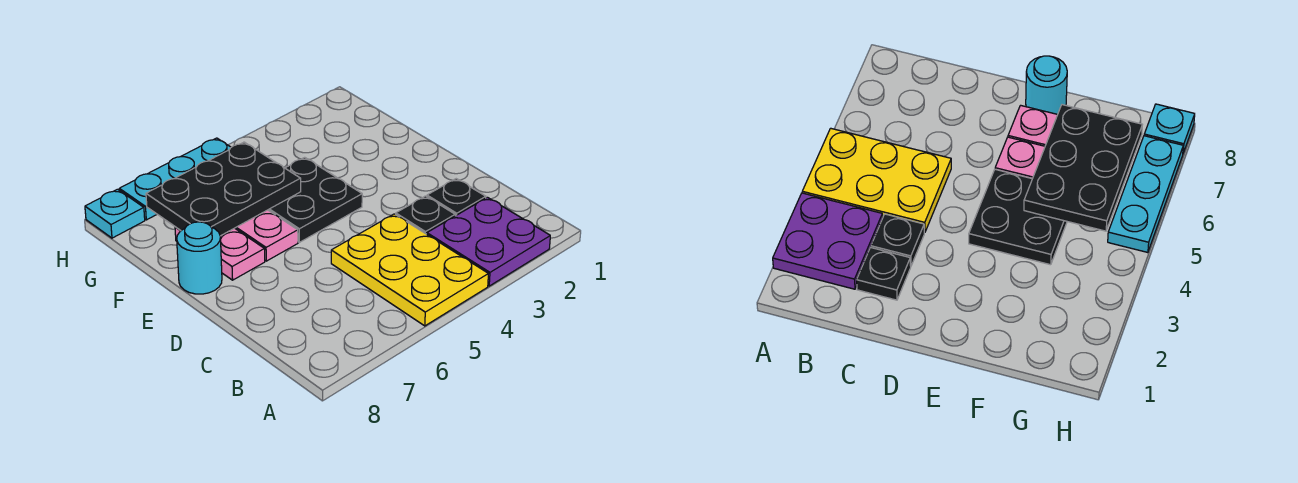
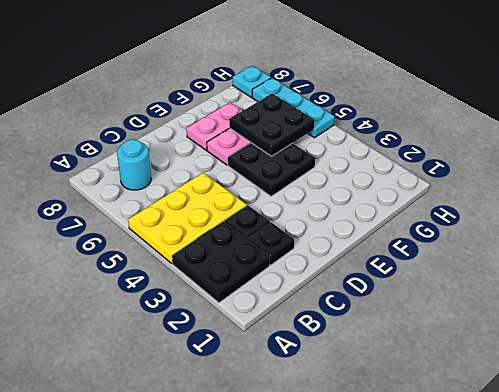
purple 2x2 plate [427,197,550,286] -> black 2x2 plate [172,222,270,303]
cyan 1x1 round brick [177,222,222,294] -> cyan 1x1 round brick moved to [117,140,151,190]
black 2x3 plate [146,142,301,236] -> black 2x2 plate [229,94,315,156]

